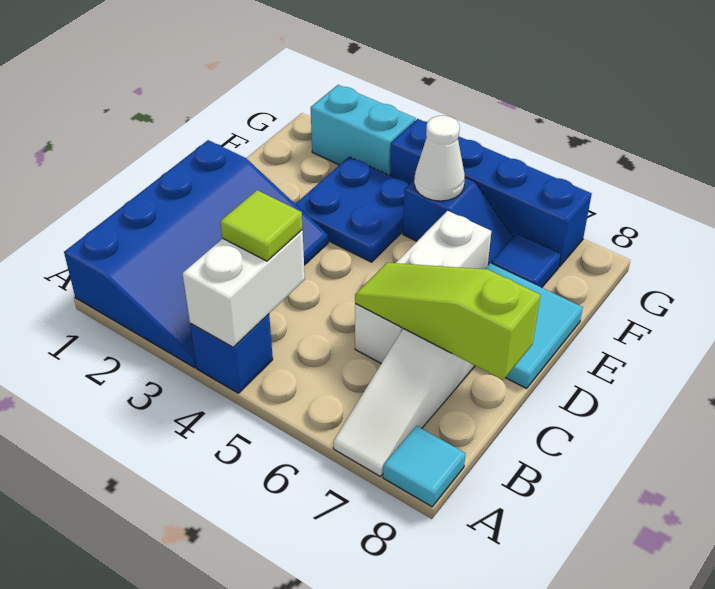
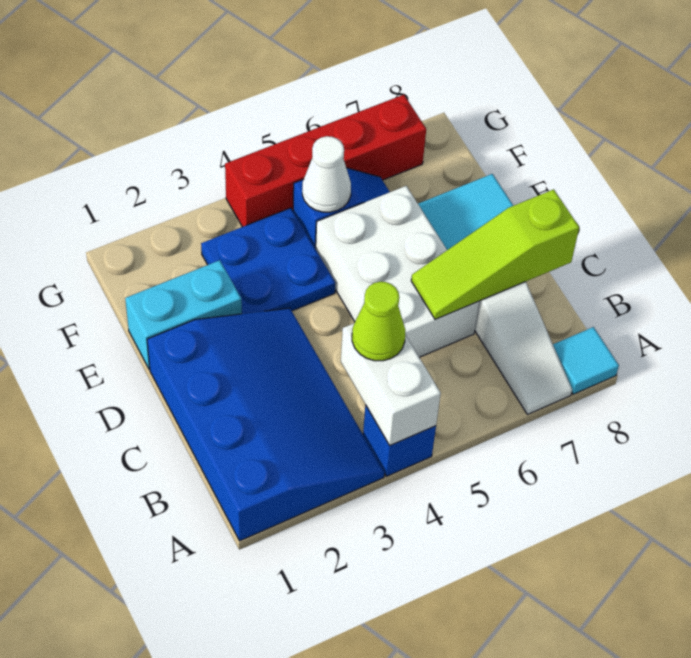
lime 1x1 tile [221,190,303,261] -> lime 1x1 cone [352,282,405,361]
white 1x3 brick [355,211,491,363] -> white 2x3 brick [316,186,479,357]
blue 1x1 tile [491,234,561,288] -> none
cyan 1x2 brick [311,85,416,175] -> cyan 1x2 brick moved to [125,260,242,369]
blue 1x4 brick [390,119,592,267] -> red 1x4 brick [225,95,426,227]

